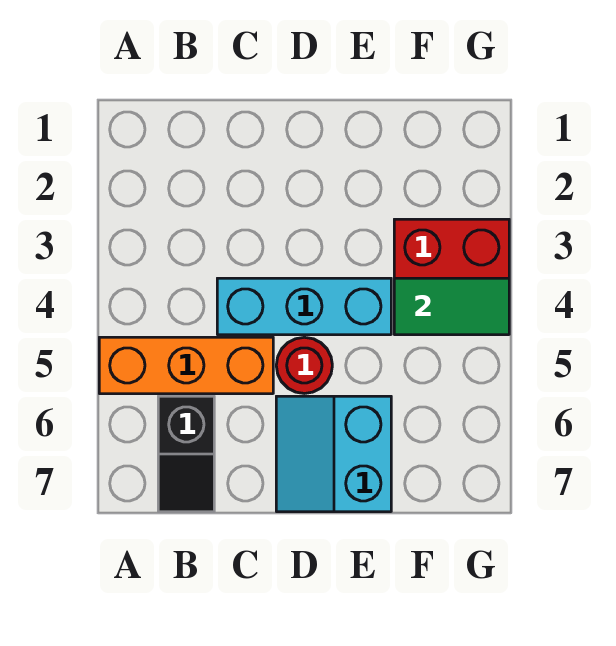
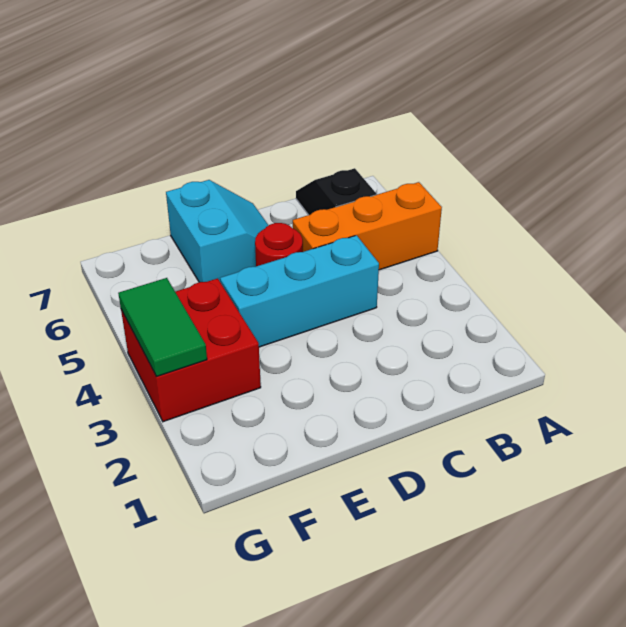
green 1x2 tile [394,278,509,335] -> green 1x2 tile turned to [118,278,207,377]

